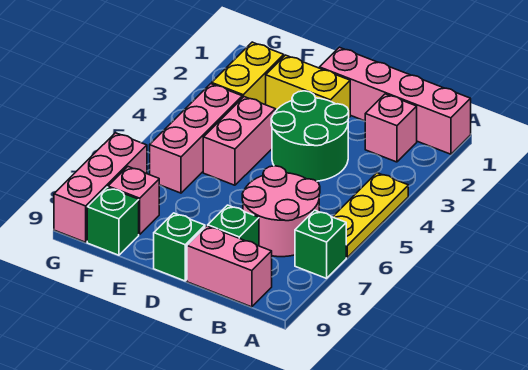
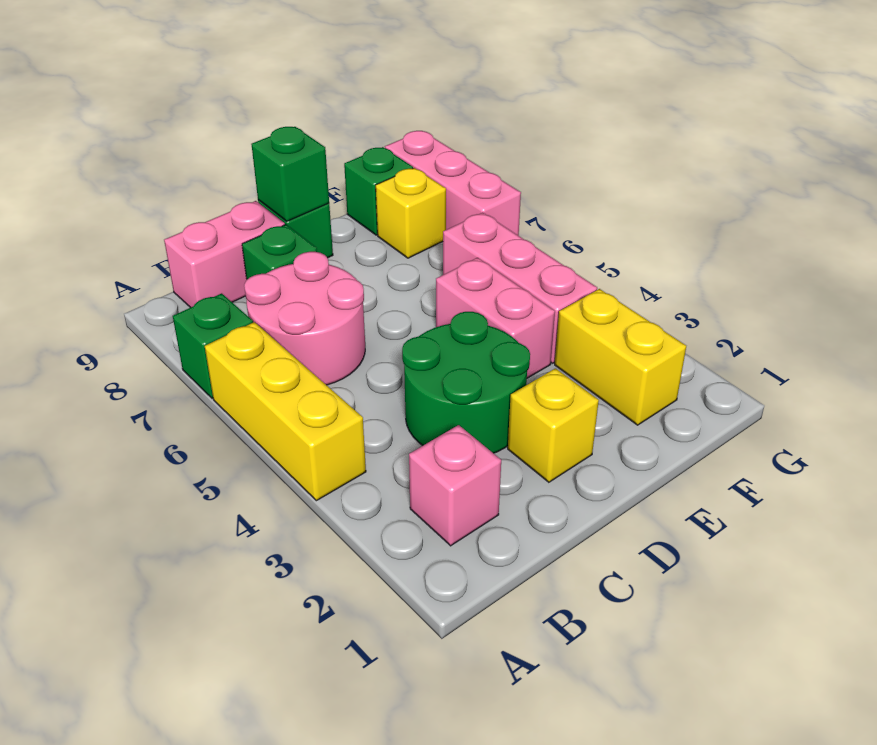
pink 1x4 brick [320,47,471,154] -> none
yellow 1x3 plate [333,173,408,258] -> yellow 1x3 brick [205,322,366,501]
yellow 1x2 brick [266,55,350,117] -> yellow 1x1 brick [508,368,599,482]
none -> green 1x1 brick [251,127,329,221]
pink 1x1 brick [108,167,159,235] -> yellow 1x1 brick [376,168,446,258]

